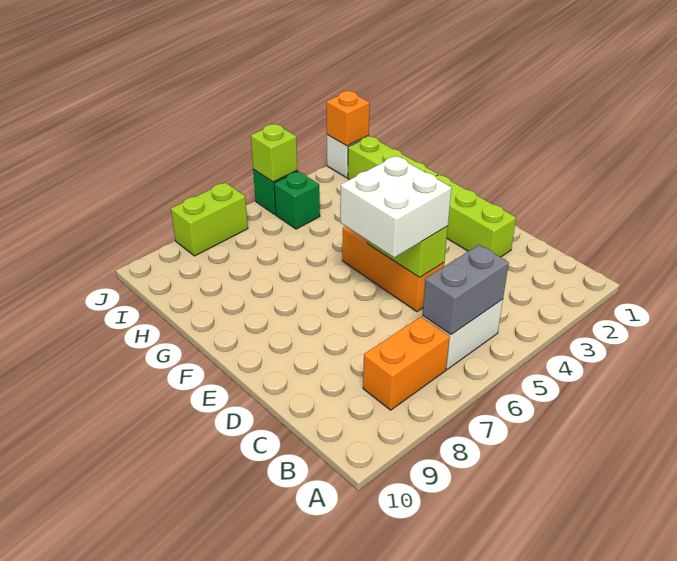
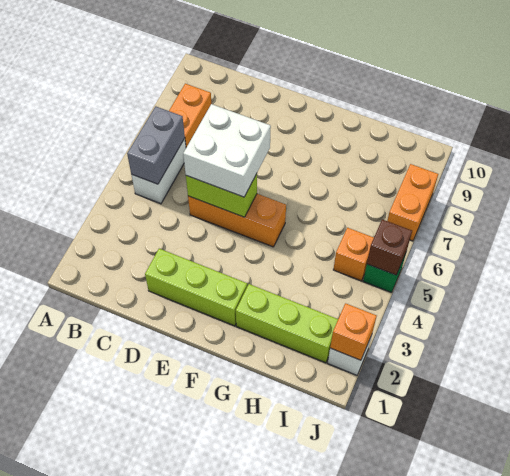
green 1x1 brick [274,171,320,229] -> orange 1x1 brick [333,228,374,281]
lime 1x1 brick [251,124,297,182] -> brown 1x1 brick [367,219,412,275]
lime 1x2 brick [171,183,248,256] -> orange 1x2 brick [387,164,438,241]

